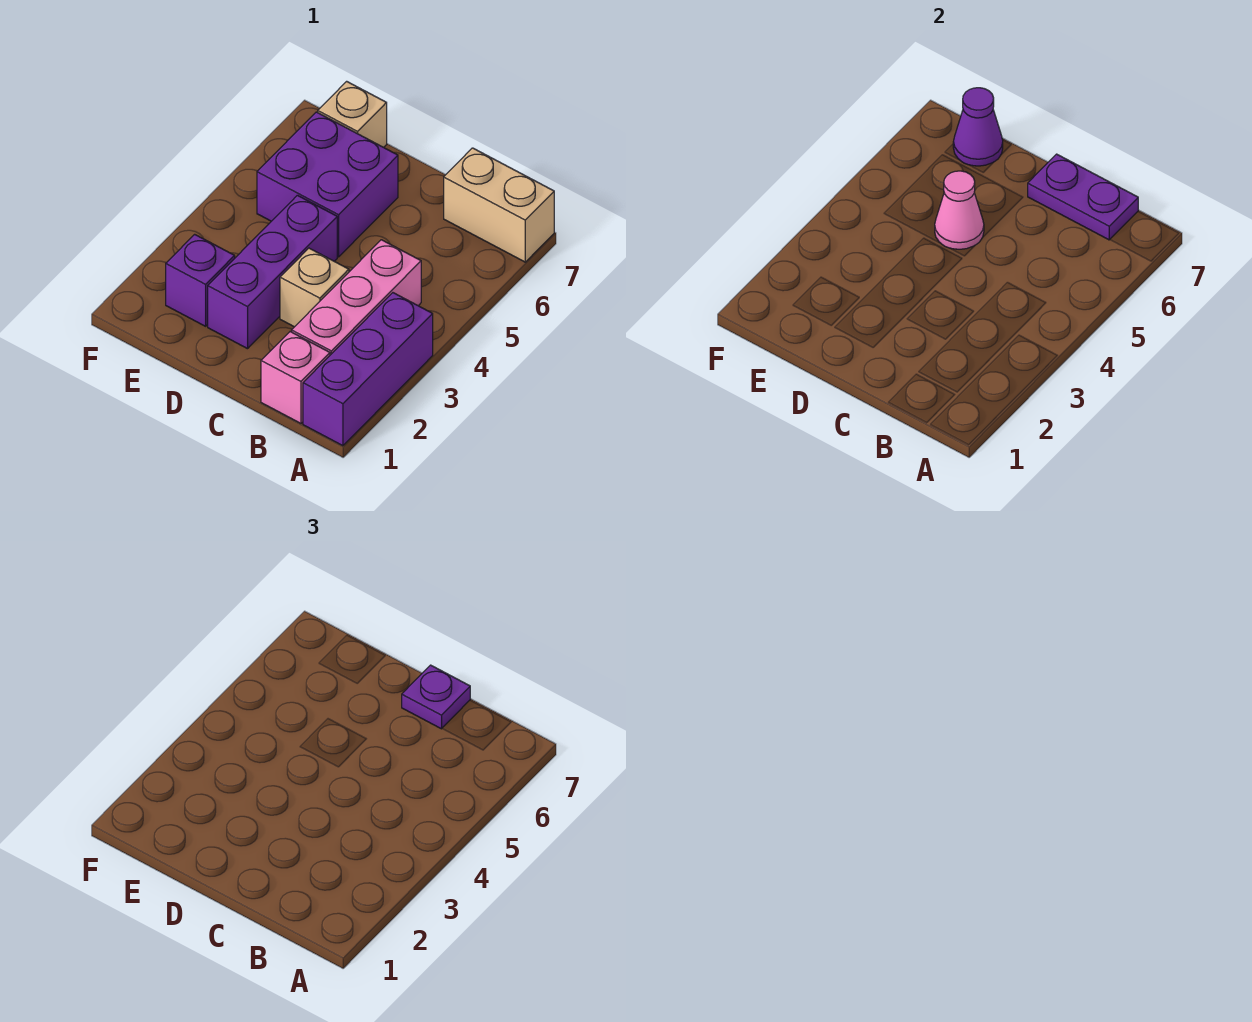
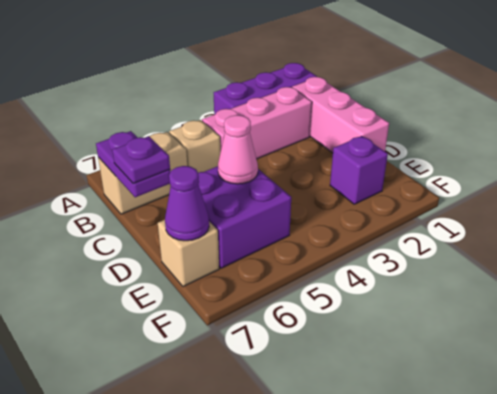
tan 1x2 brick [444,148,554,262] -> tan 1x2 brick turned to [98,132,187,214]
pink 1x1 brick [261,332,330,423] -> pink 1x3 brick [292,77,389,153]
tan 1x1 brick [280,248,349,327] -> tan 1x1 brick moved to [169,120,220,173]
purple 1x3 brick [208,195,337,349] -> none

